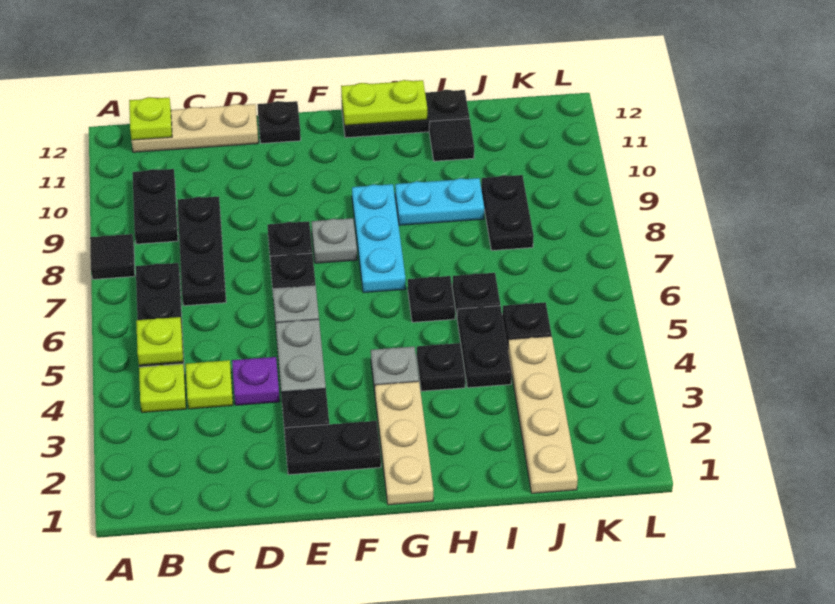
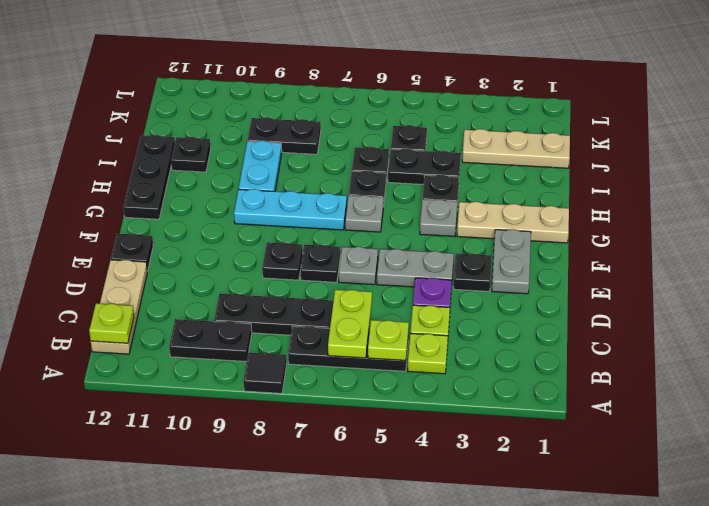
black 1x2 plate [284,421,381,475] -> grey 1x2 plate [492,229,531,294]
grey 1x1 plate [312,218,357,263] -> grey 1x1 plate moved to [345,195,384,232]
lime 1x2 plate [341,80,427,125] -> lime 1x2 plate moved to [328,290,372,358]
black 1x1 tile [429,119,474,161] -> black 1x1 plate [171,137,211,172]
tan 1x4 plate [508,336,578,493] -> tan 1x3 plate [462,129,570,168]

